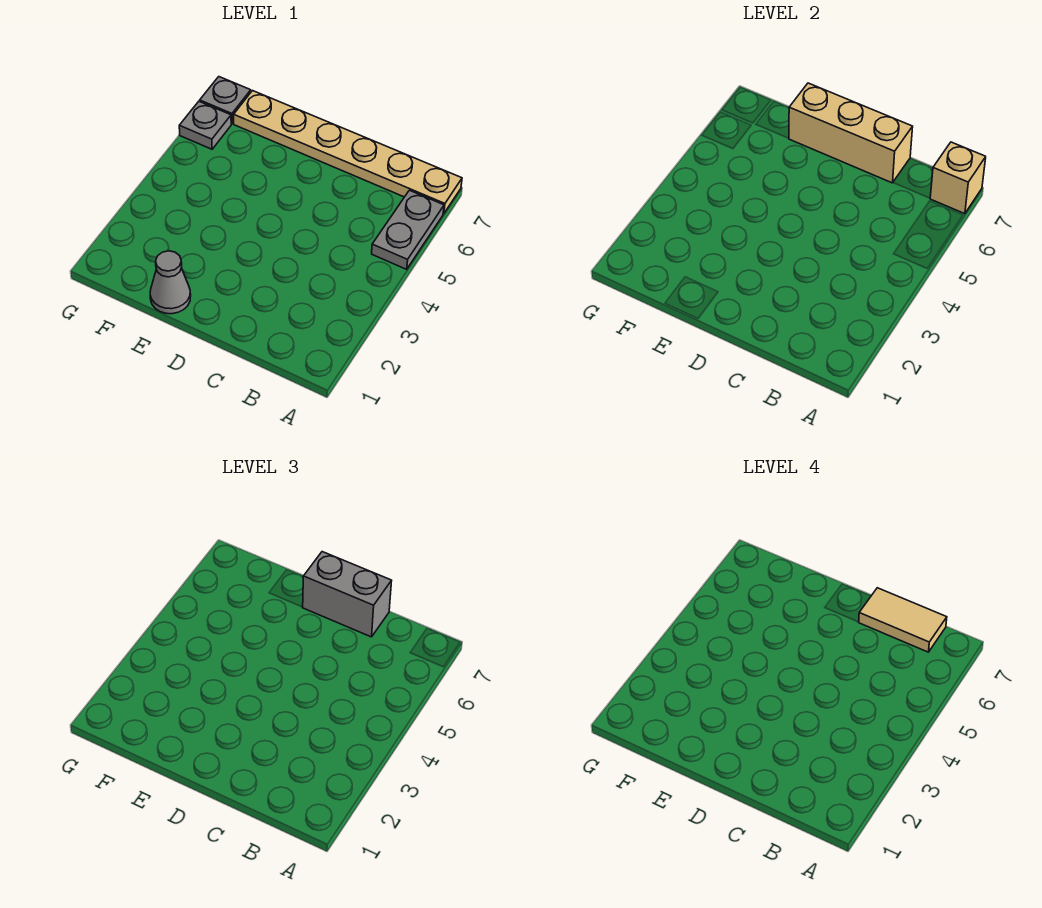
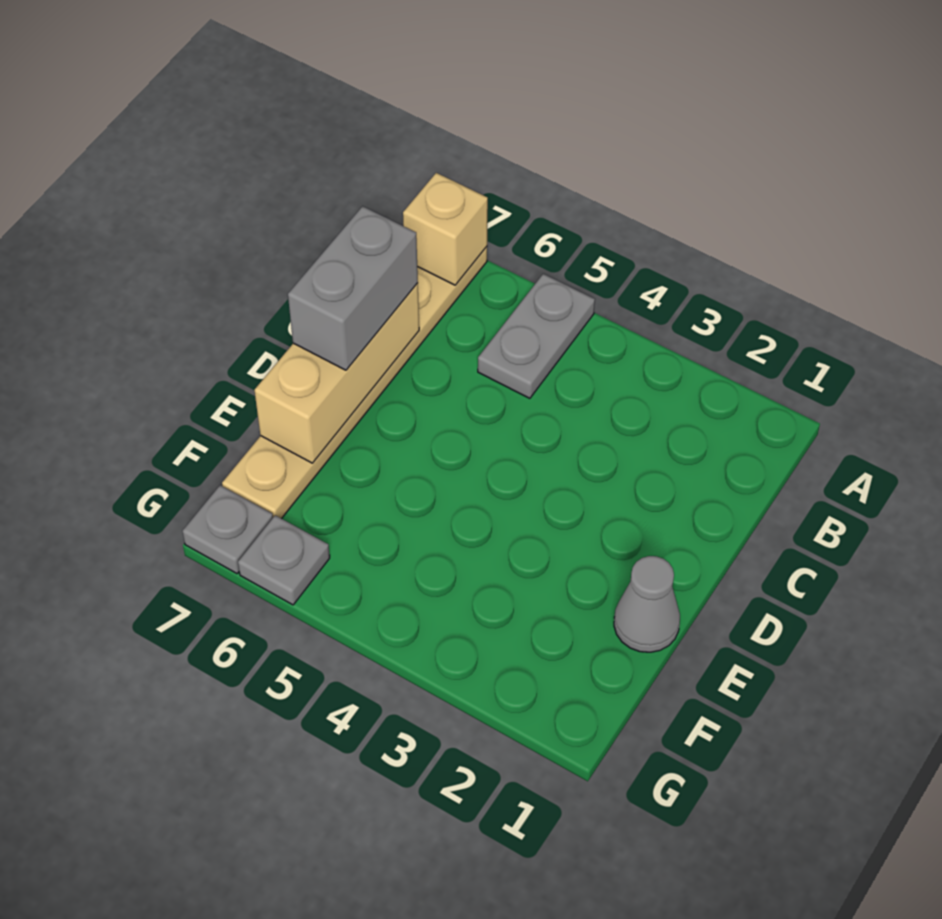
grey 1x2 plate [372,190,444,269] -> grey 1x2 plate turned to [478,274,595,398]
tan 1x2 tile [859,588,947,652] -> none

